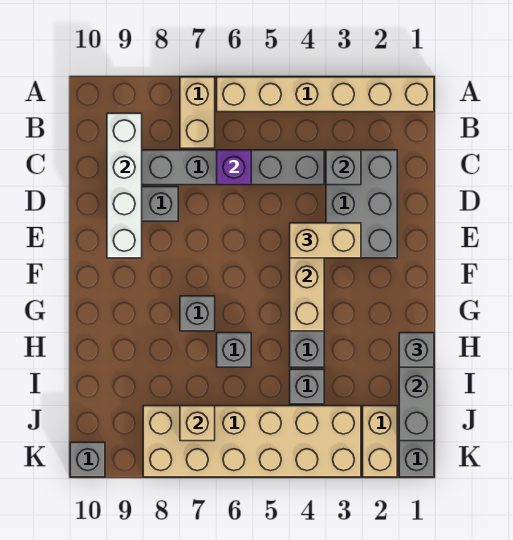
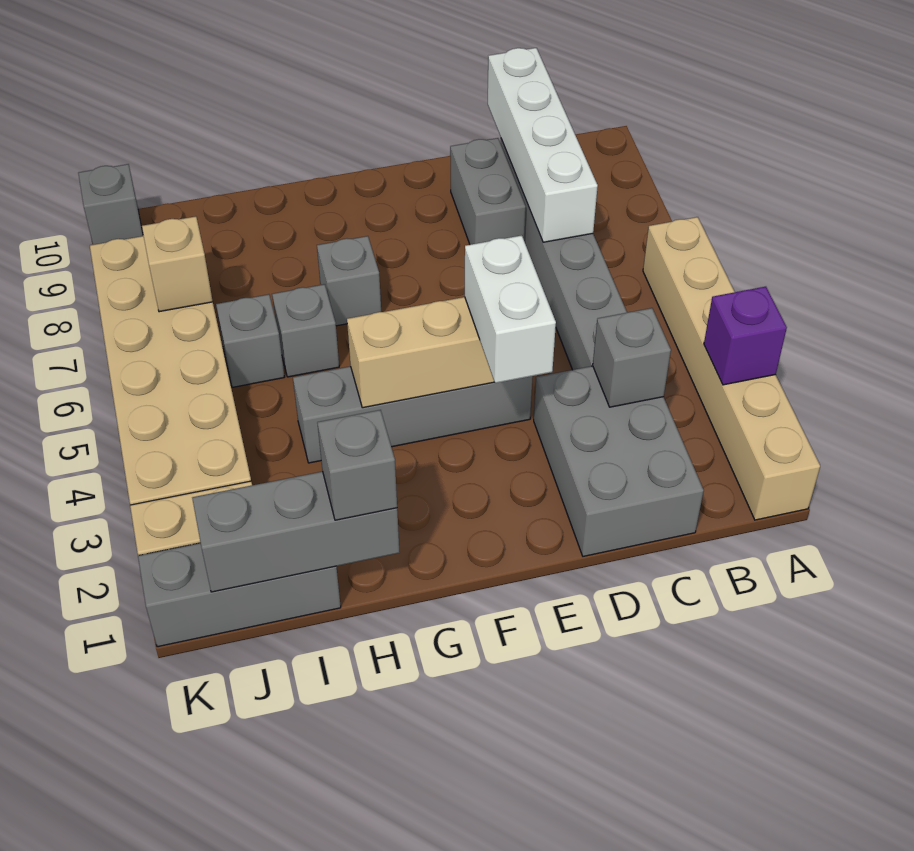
tan 1x2 brick [180,77,215,148] -> none
white 1x4 brick [107,113,142,258] -> white 1x4 brick turned to [488,48,598,242]
grey 2x3 brick [326,150,397,258] -> grey 2x3 brick turned to [534,366,704,556]
purple 1x1 brick [217,150,251,185] -> purple 1x1 brick moved to [704,287,787,385]
tan 1x2 brick [290,223,361,258] -> white 1x2 brick [465,235,556,383]
grey 1x1 brick [290,369,324,404] -> grey 1x1 brick moved to [216,294,284,387]

